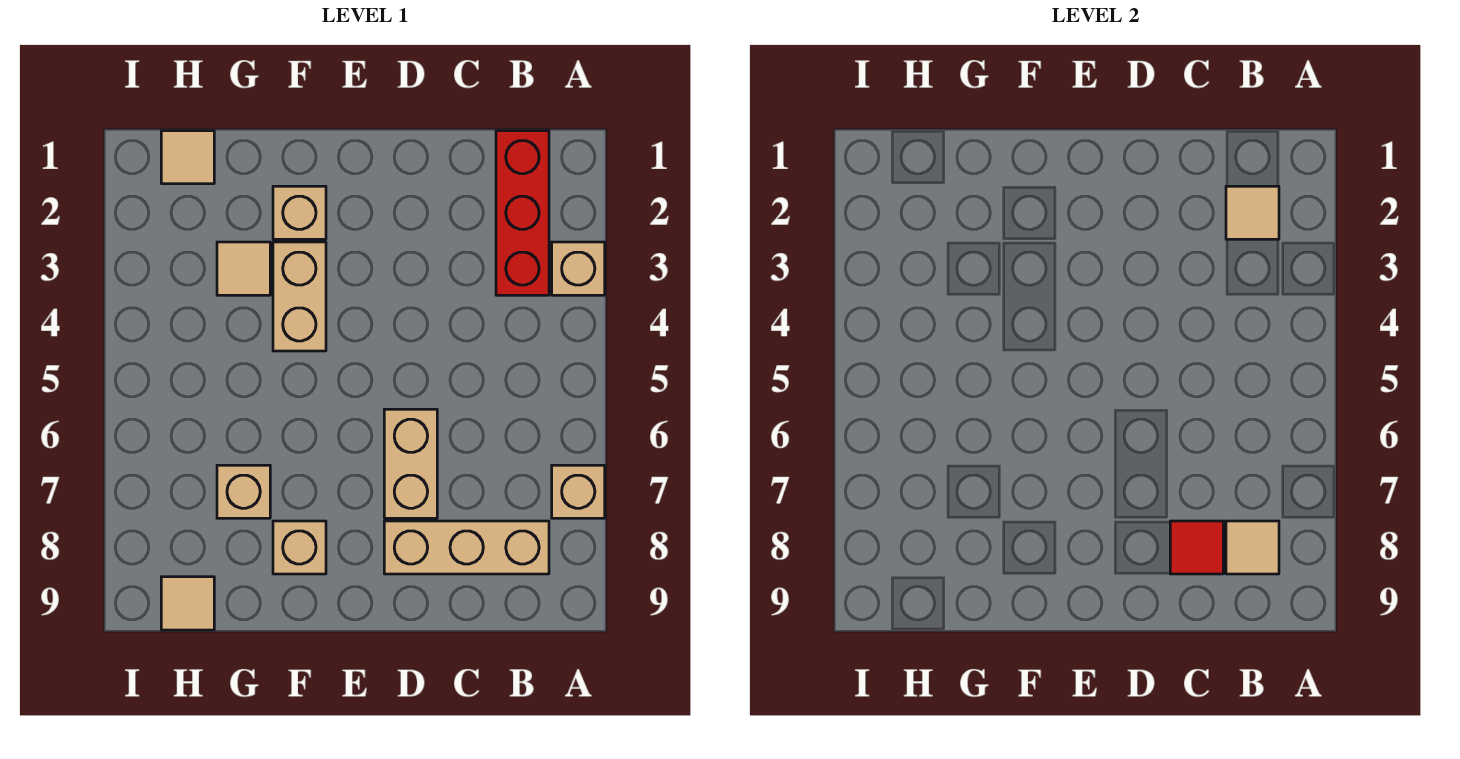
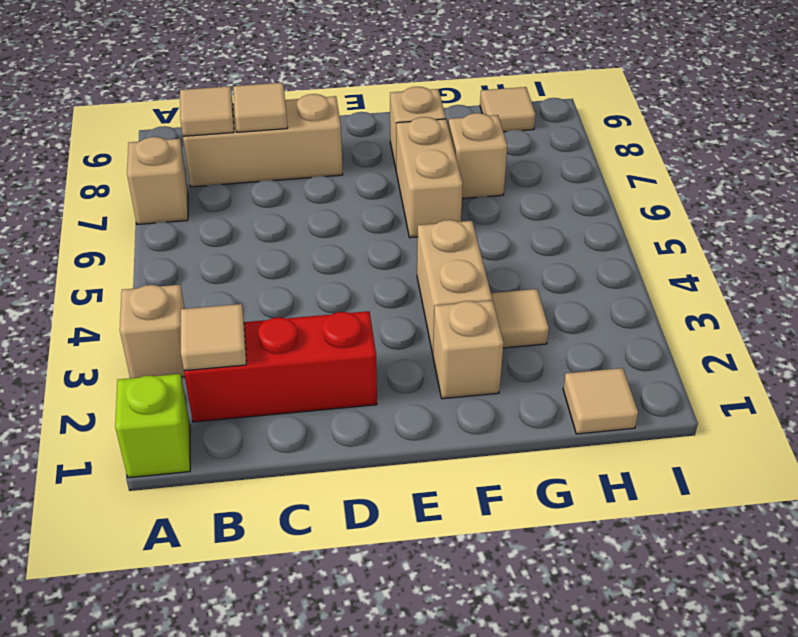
none -> lime 1x1 brick [115,374,190,478]
red 1x3 brick [496,131,549,295] -> red 1x3 brick turned to [184,311,377,422]
red 1x1 tile [1170,521,1223,574] -> tan 1x1 tile [233,83,288,132]
tan 1x2 brick [384,409,437,518] -> tan 1x2 brick moved to [396,117,463,238]

